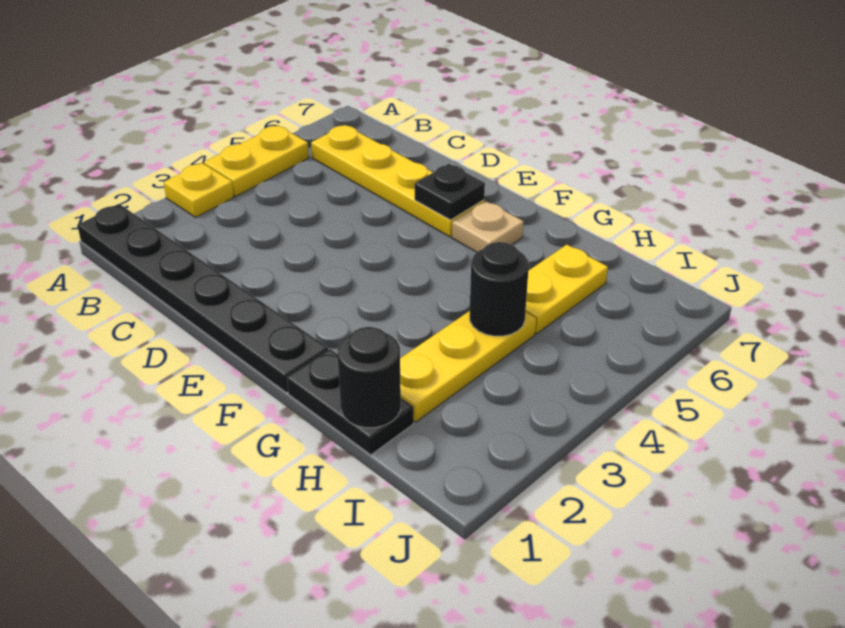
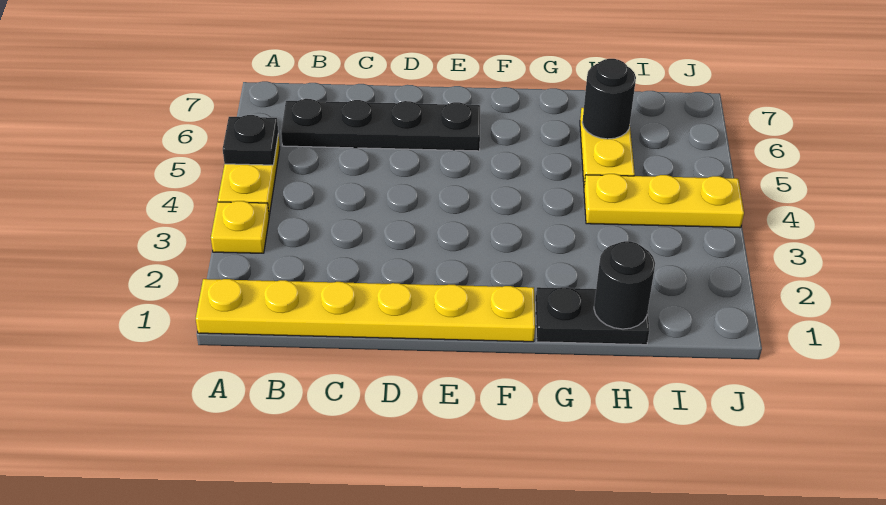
black 1x6 plate [77,204,328,393] -> yellow 1x6 plate [196,279,535,342]
yellow 1x4 plate [311,125,484,237] -> black 1x4 plate [281,99,480,151]
black 1x1 plate [415,164,485,220] -> black 1x1 plate moved to [223,115,278,165]
tan 1x1 plate [452,201,524,252] -> none
yellow 1x3 plate [400,311,536,422] -> yellow 1x3 plate turned to [584,174,744,228]
black 1x1 round brick [469,242,529,336] -> black 1x1 round brick moved to [582,59,636,139]

